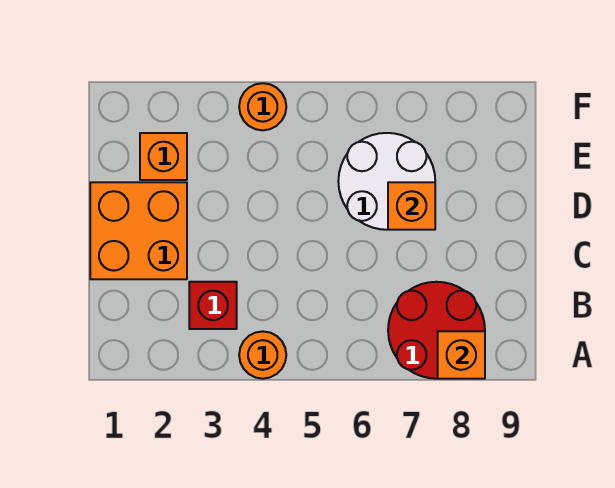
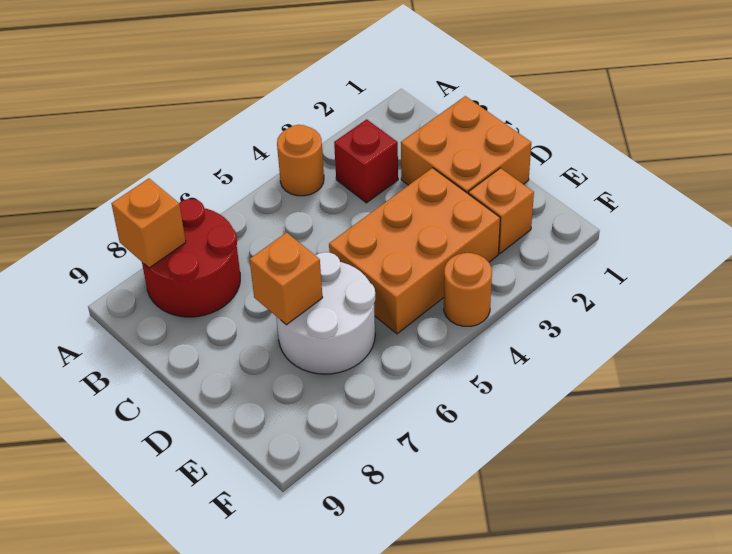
none -> orange 2x3 brick [329,168,500,334]

